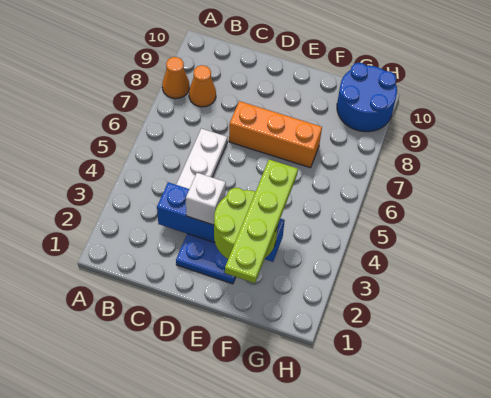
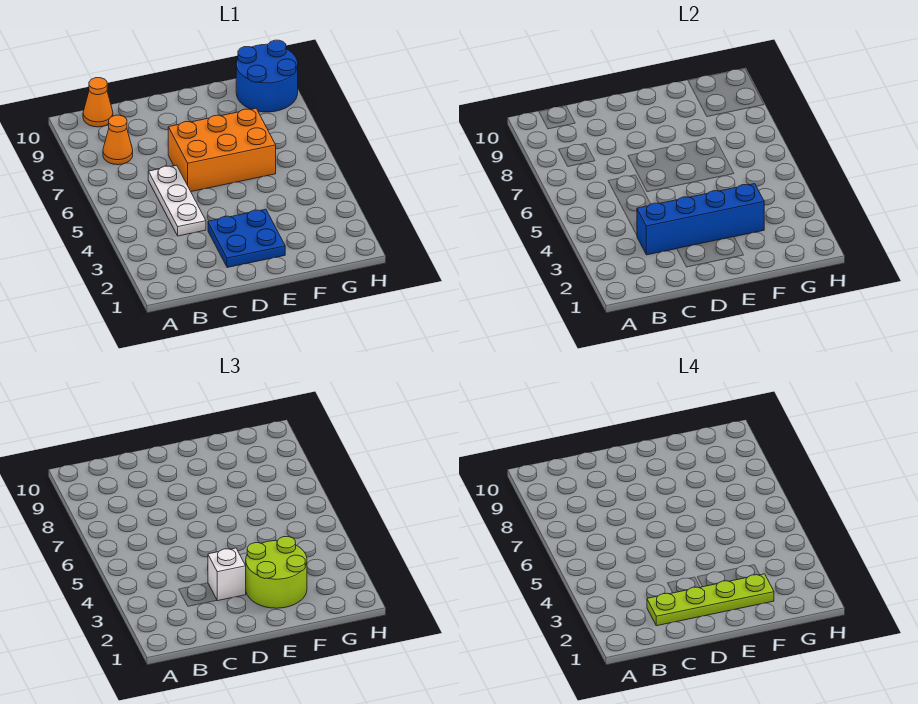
orange 1x1 cone [162,57,189,99] -> orange 1x1 cone moved to [83,78,113,127]
orange 1x3 brick [229,101,322,168] -> orange 2x3 brick [168,108,276,191]
lime 1x4 plate [225,160,298,283] -> lime 1x4 plate turned to [647,574,774,626]

